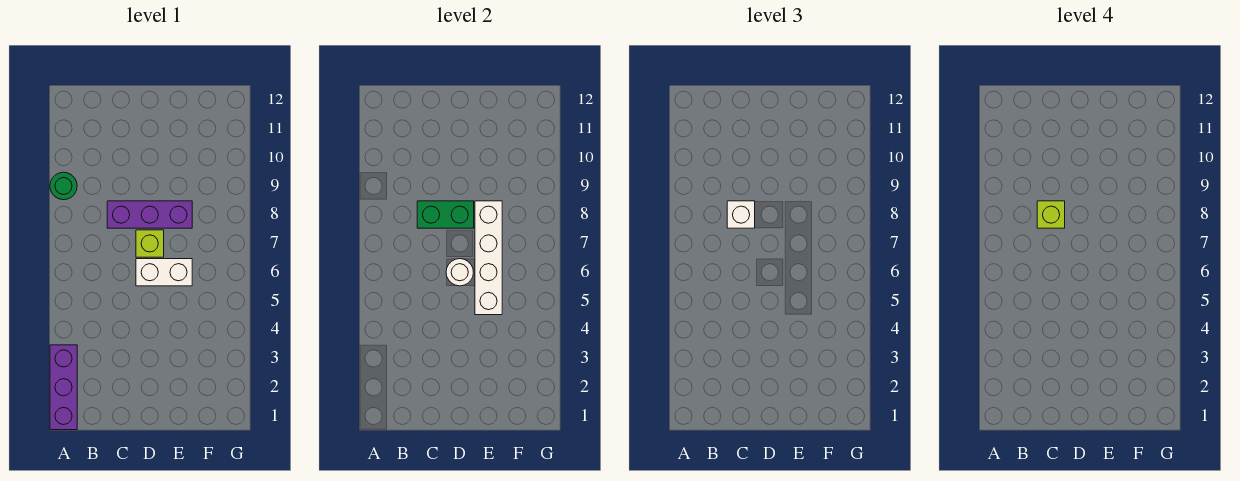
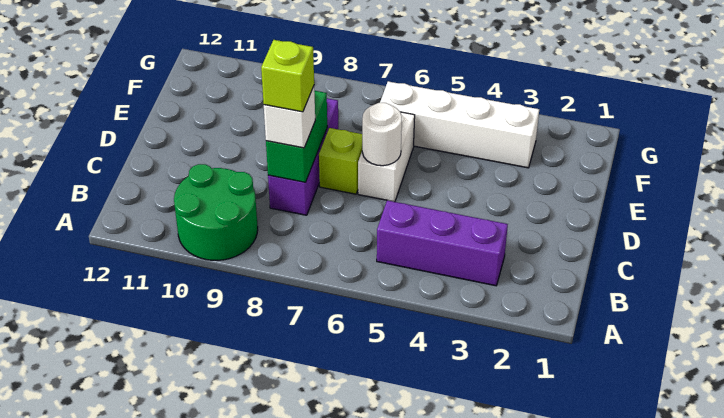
purple 1x3 brick [50,345,77,430] -> purple 1x3 brick moved to [377,200,508,286]
green 1x1 round brick [50,172,77,200] -> green 2x2 round brick [174,164,258,260]
white 1x4 brick [475,201,502,315] -> white 1x4 brick moved to [380,81,539,168]

